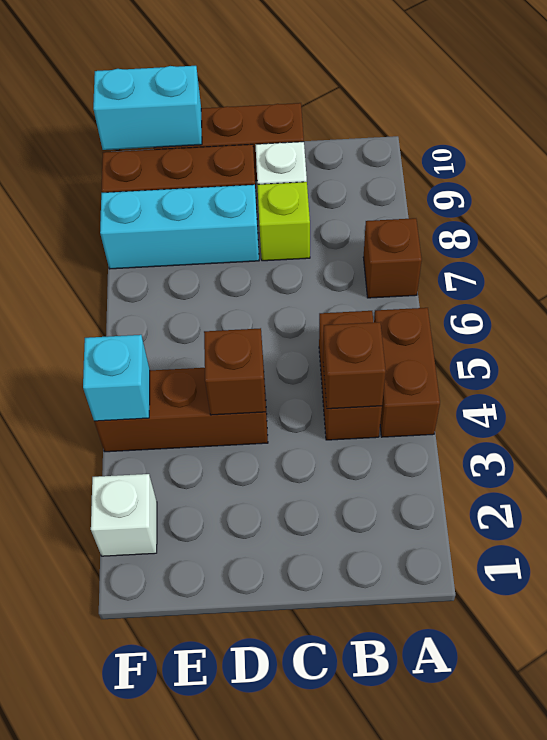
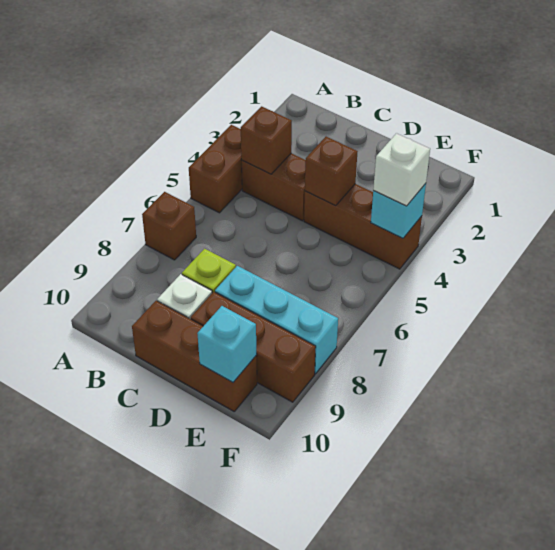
brown 1x2 brick [319,311,382,440] -> brown 1x2 brick turned to [242,153,306,221]
cyan 1x2 brick [93,66,202,150] -> cyan 1x1 brick [197,306,257,382]
white 1x1 brick [91,474,157,556] -> white 1x1 brick moved to [373,133,430,206]

